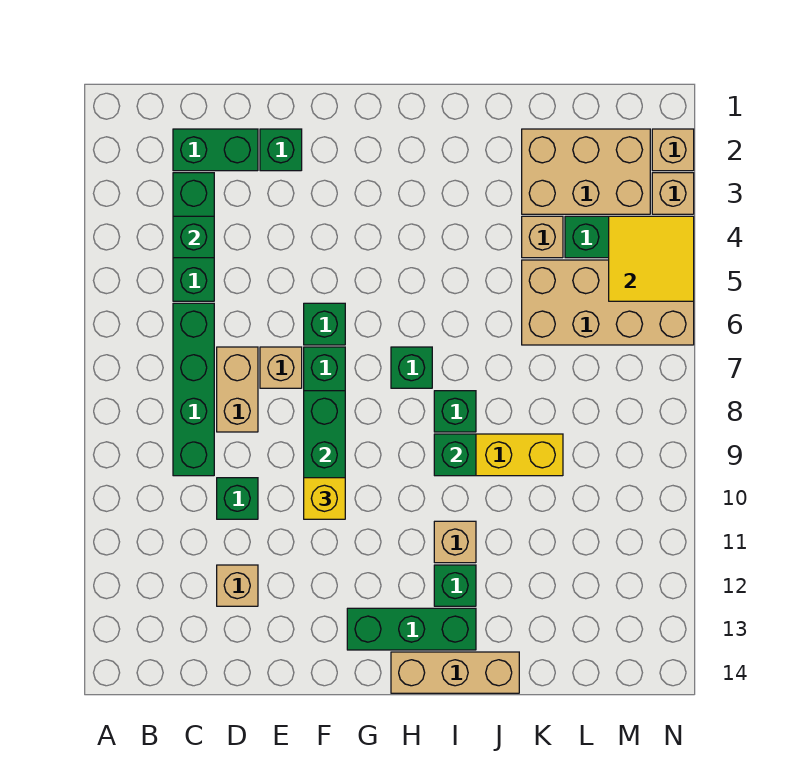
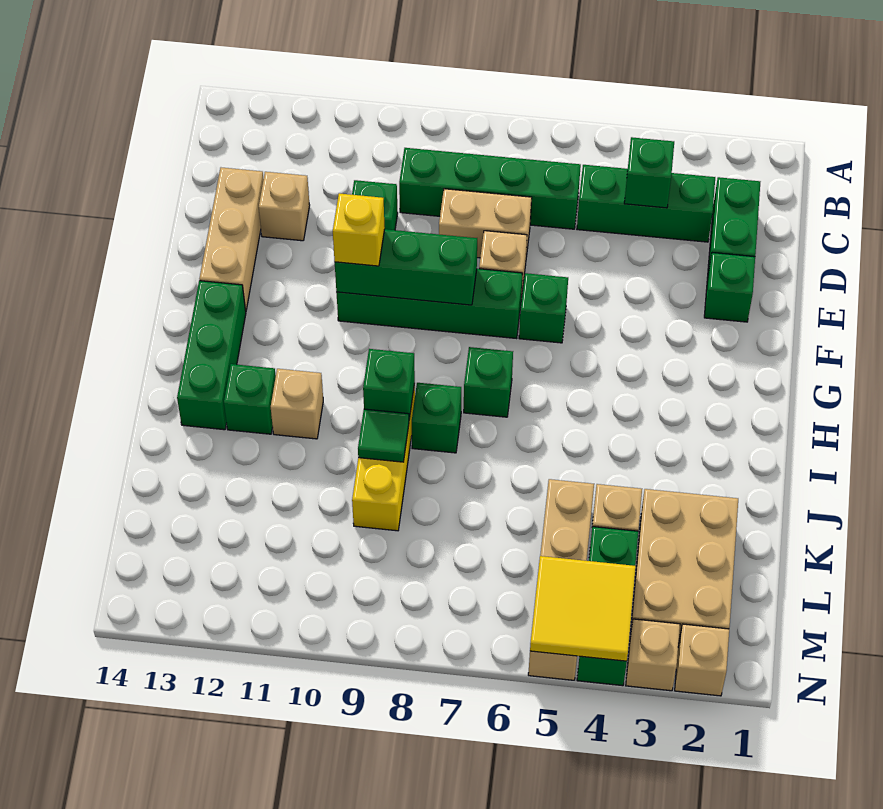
tan 1x3 brick [391,652,519,693] -> tan 1x3 brick moved to [199,168,264,311]
none -> green 1x1 tile [358,409,409,462]
tan 2x4 brick [522,260,694,345] -> tan 1x4 brick [528,479,594,680]

